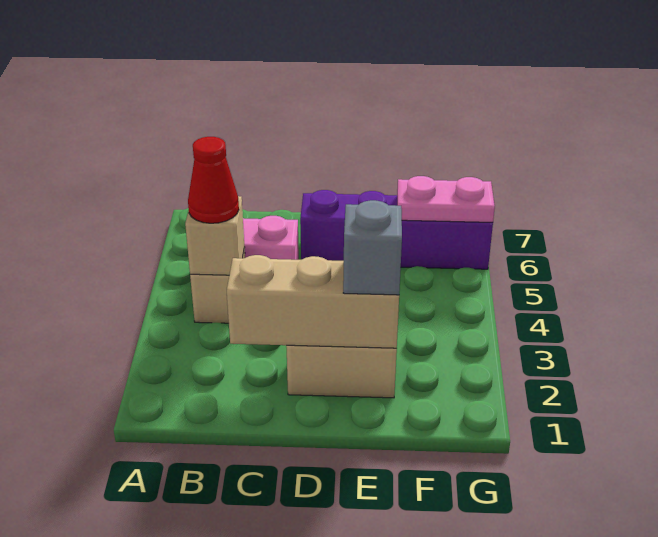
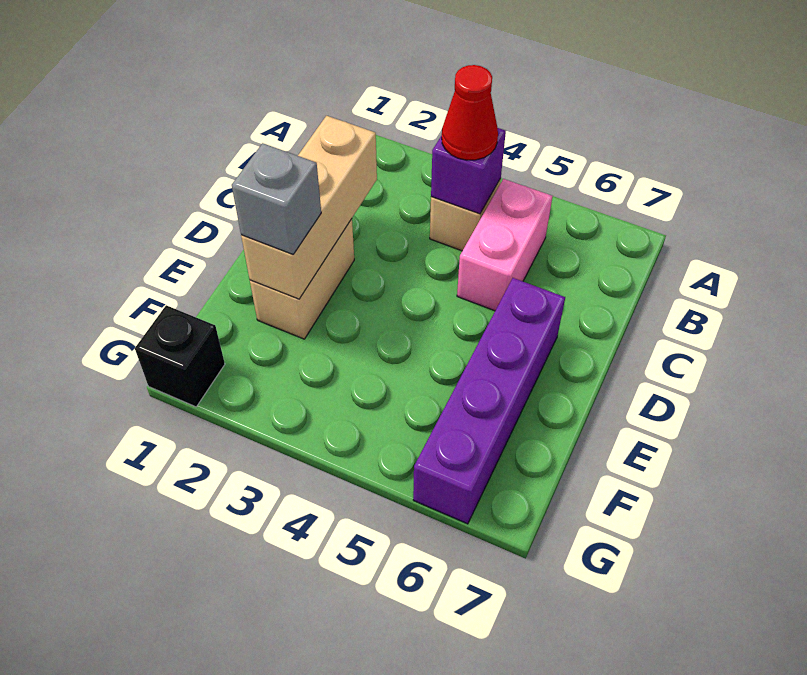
tan 1x1 brick [185,196,244,275] -> purple 1x1 brick [431,128,506,214]
pink 1x2 plate [397,176,495,222] -> none
none -> black 1x1 brick [135,305,225,407]

